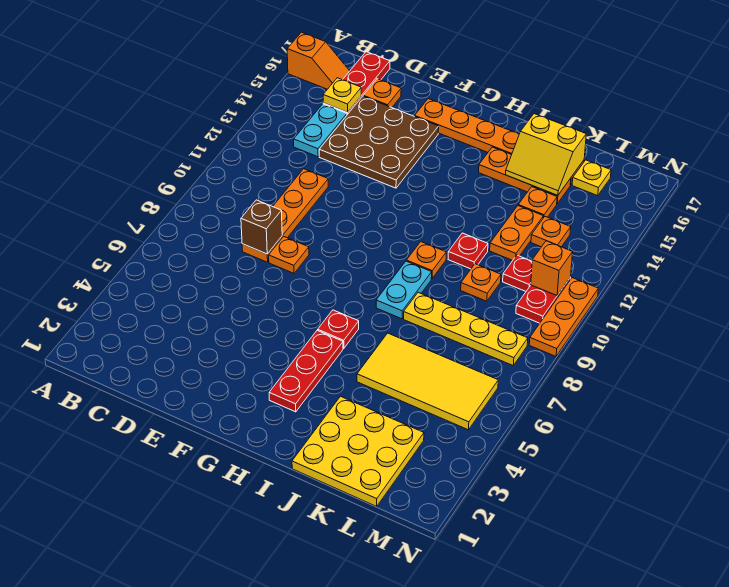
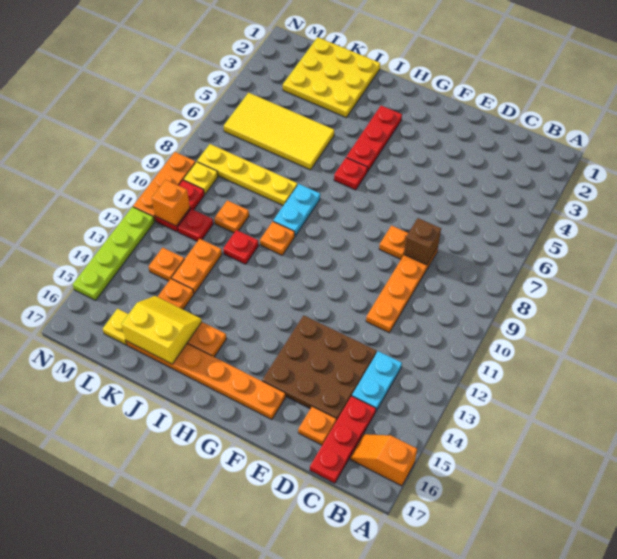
yellow 1x1 plate [323,78,361,112] -> yellow 1x1 plate moved to [183,162,218,194]
none -> lime 1x4 plate [73,207,155,300]

